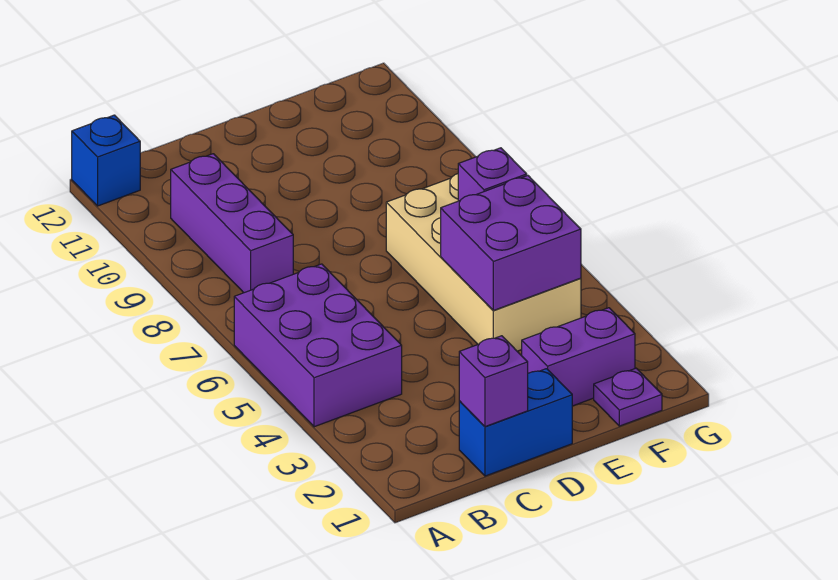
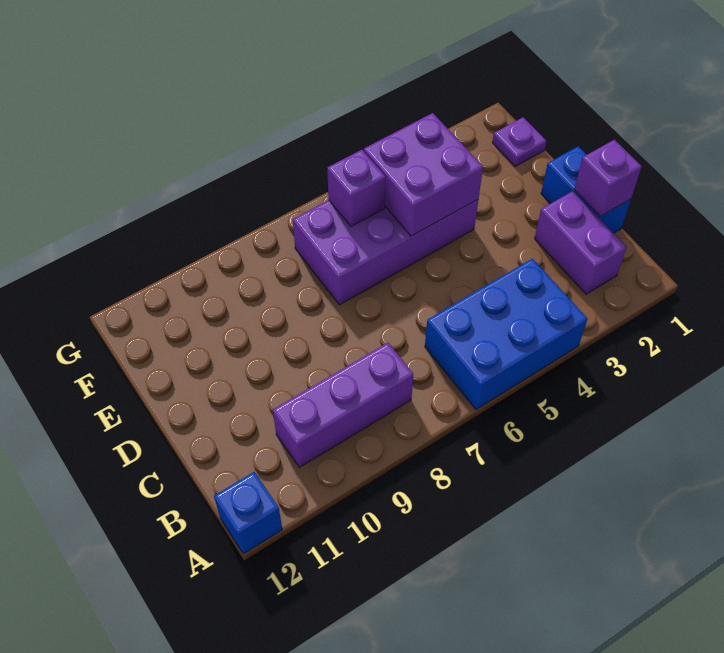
purple 2x3 brick [234,264,402,427] -> blue 2x3 brick [425,259,588,409]
purple 1x2 brick [522,308,635,406] -> purple 1x2 brick moved to [535,191,627,294]
tan 2x4 brick [386,174,581,351] -> purple 2x4 brick [293,200,478,305]

